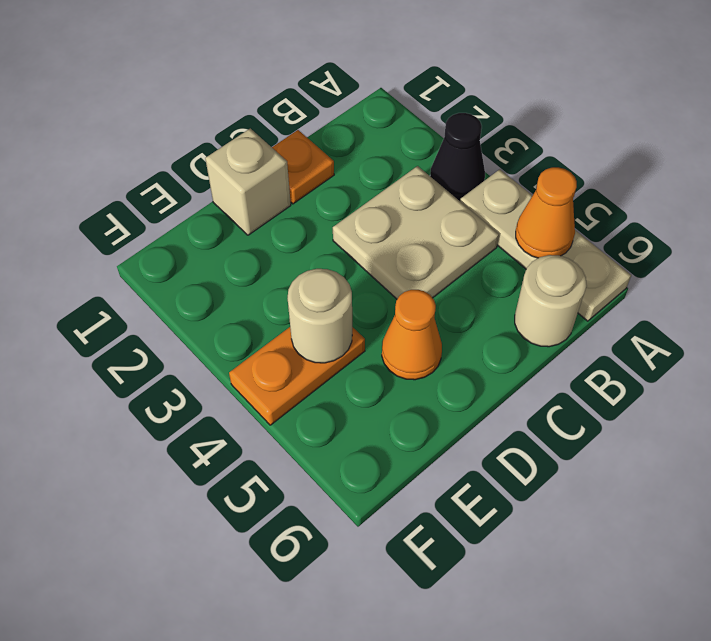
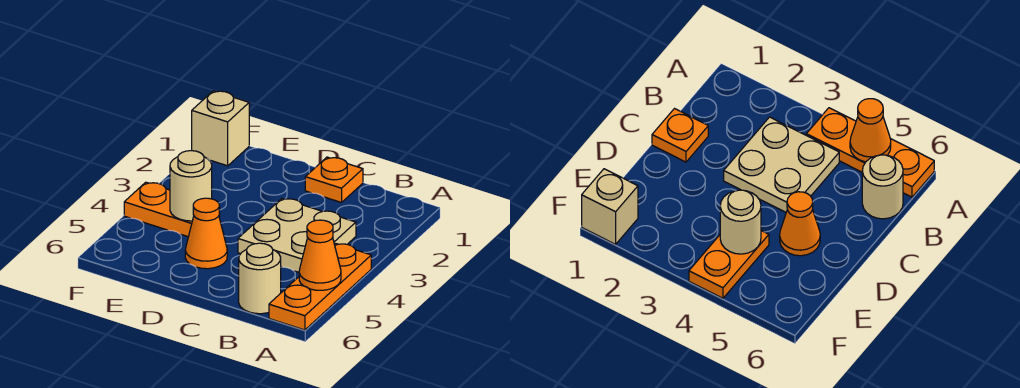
black 1x1 cone [430,113,485,201] -> none
tan 1x3 plate [460,169,631,321] -> orange 1x3 plate [269,243,371,330]
tan 1x1 brick [205,128,291,235] -> tan 1x1 brick moved to [192,91,249,166]

